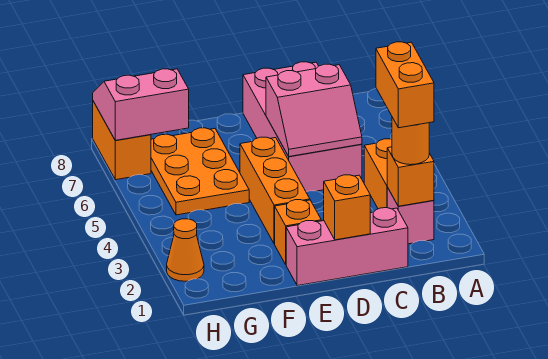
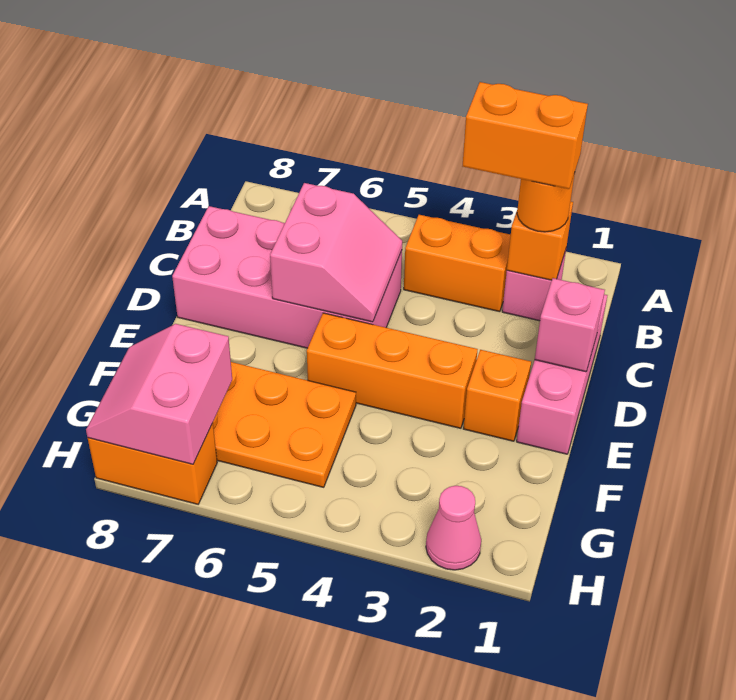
orange 1x1 brick [324,175,370,240] -> pink 1x1 brick [535,278,605,372]
orange 1x1 cone [167,219,204,281] -> pink 1x1 cone [426,486,481,570]

